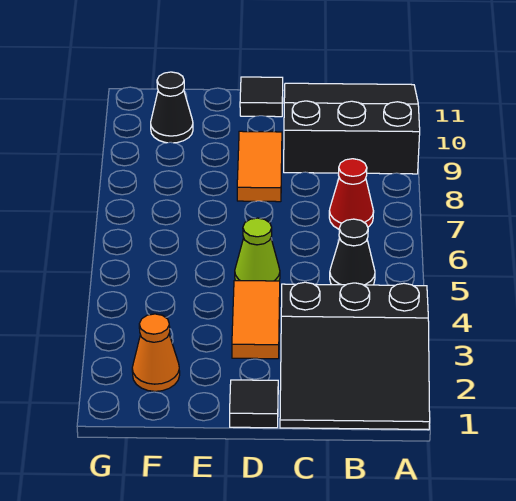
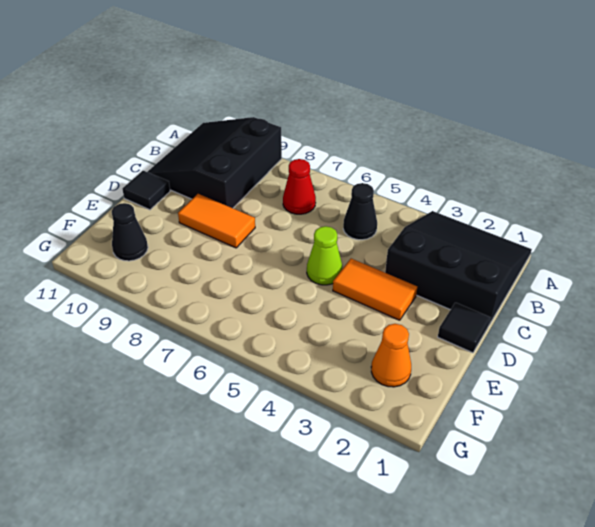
black 3x3 slope [280,282,430,430] -> black 3x3 slope turned to [385,211,532,325]

